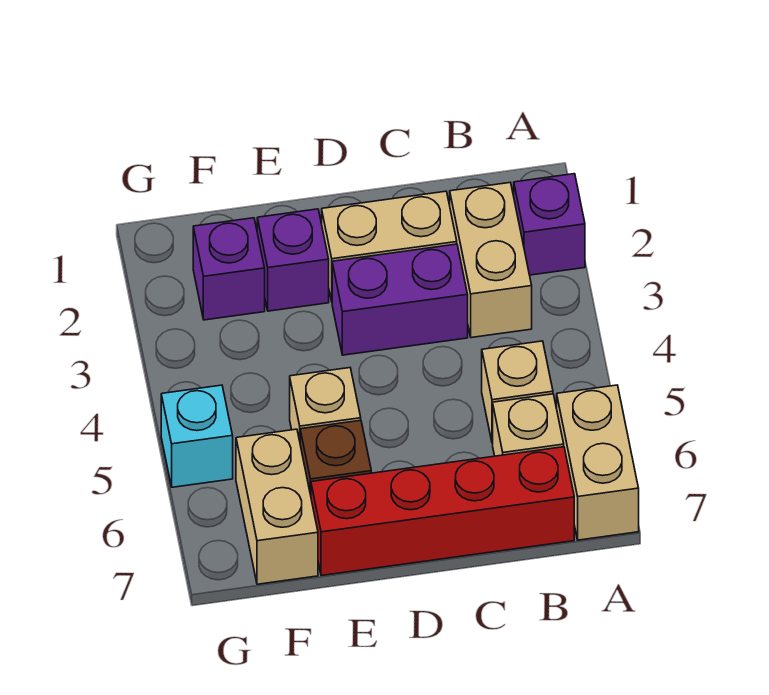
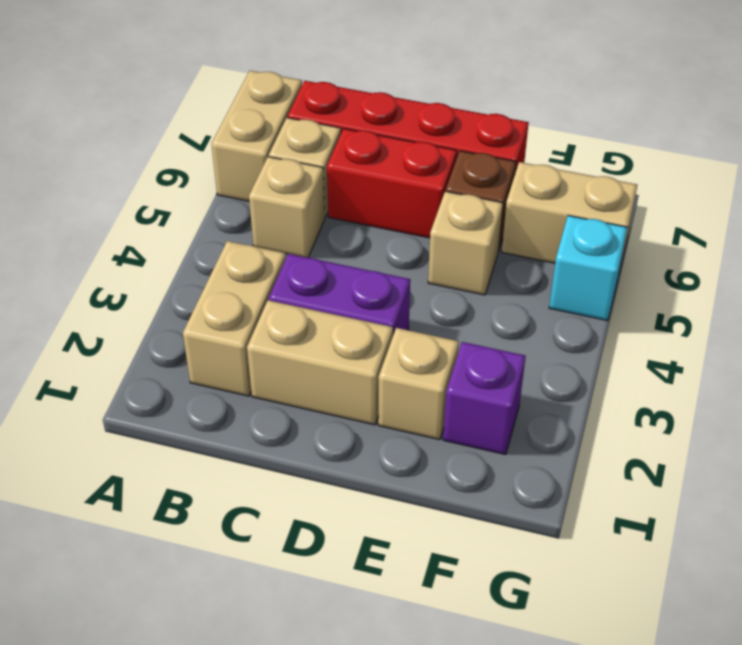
purple 1x1 brick [514,174,585,275] -> none
none -> red 1x2 brick [327,129,457,238]
purple 1x1 brick [257,209,329,311] -> tan 1x1 brick [378,328,459,440]
tan 1x2 brick [236,429,318,584] -> tan 1x2 brick turned to [502,162,637,271]

